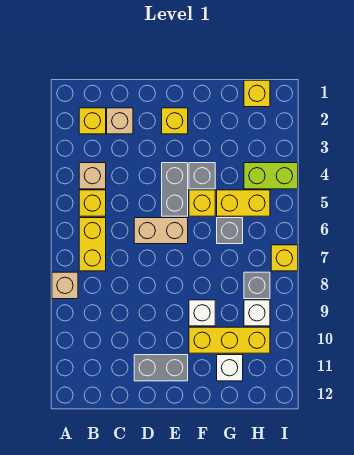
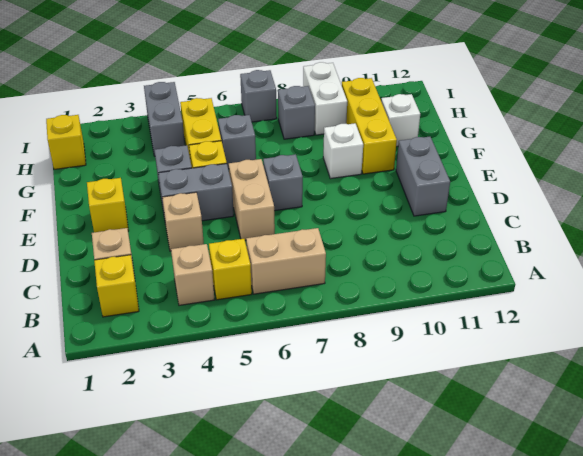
tan 1x1 brick [52,272,78,299] -> tan 1x1 brick moved to [162,192,204,251]
yellow 1x2 brick [79,218,106,271] -> tan 1x2 brick [246,228,326,294]
none -> grey 1x1 brick [263,154,303,211]
lime 1x2 brick [244,163,298,189] -> grey 1x2 brick [144,82,185,156]
white 1x1 brick [244,300,270,326] -> white 1x2 brick [303,62,347,135]
yellow 1x1 brick [271,245,298,271] -> grey 1x1 brick [240,70,277,122]

